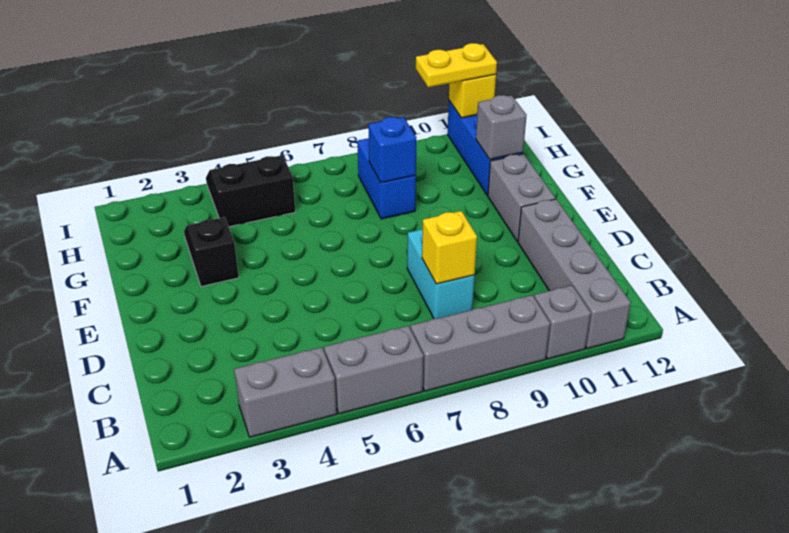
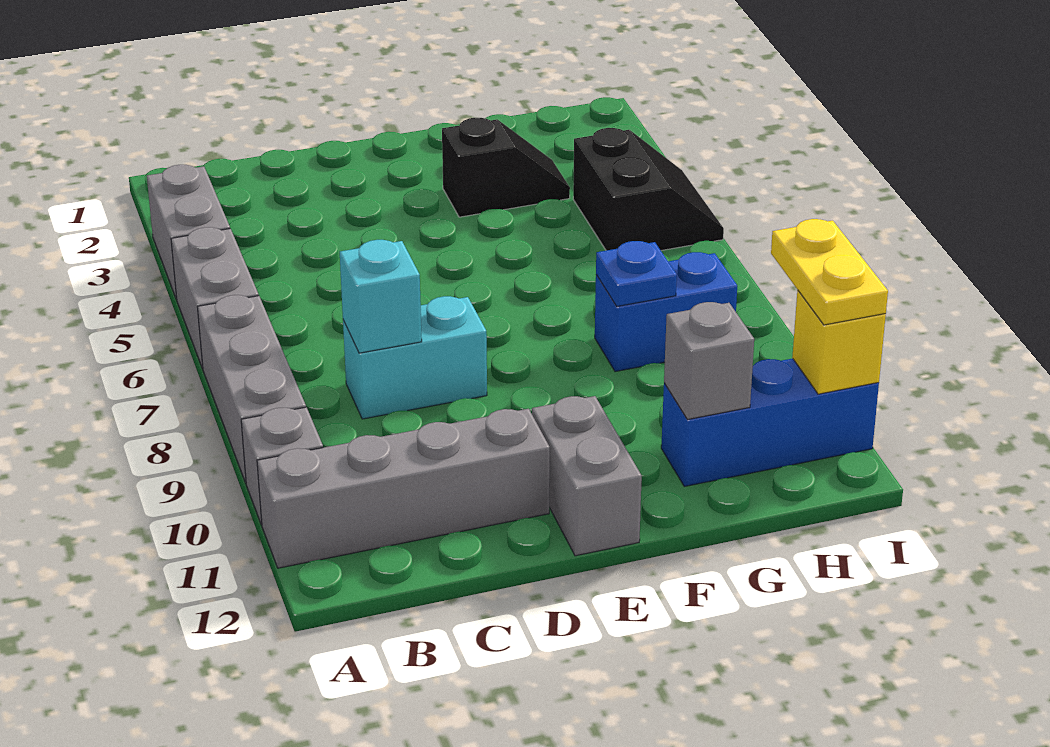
yellow 1x1 brick [422,211,477,284] -> cyan 1x1 brick [340,240,422,353]
grey 1x2 brick [488,154,555,242] -> grey 1x2 brick turned to [532,396,642,556]
blue 1x1 brick [368,117,416,183] -> blue 1x1 plate [596,241,677,306]

